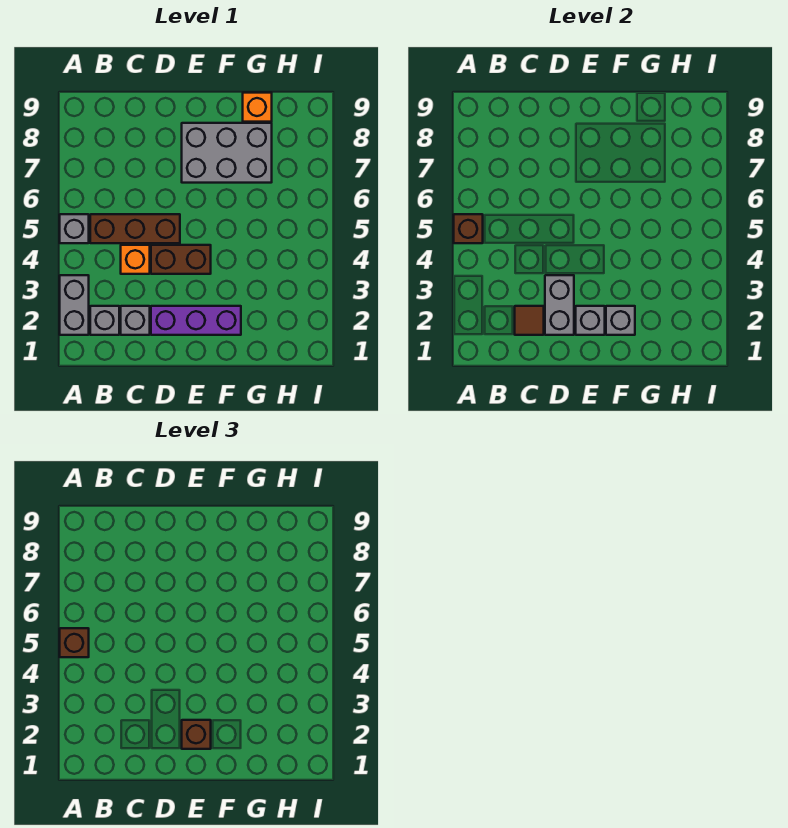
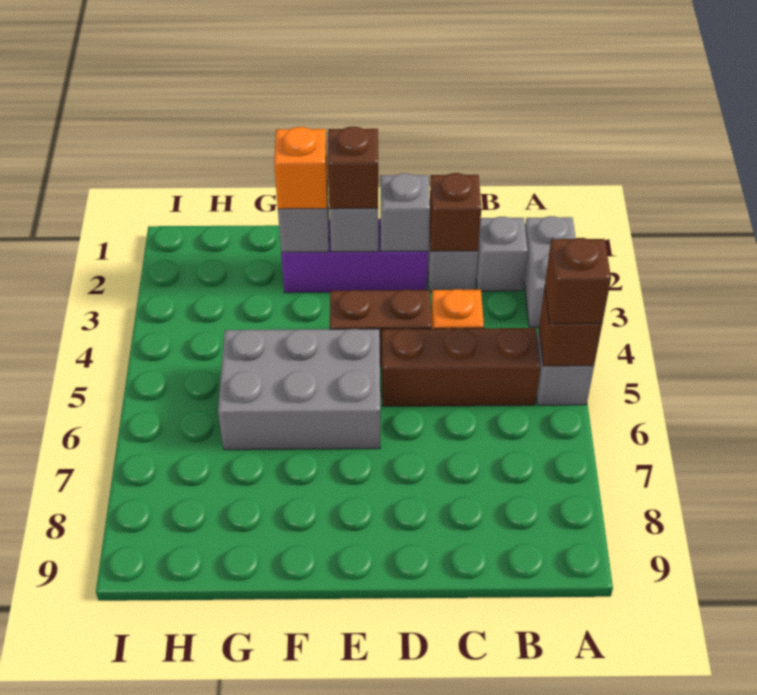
brown 1x1 tile [515,306,544,335] -> brown 1x1 brick [429,173,481,251]
grey 1x2 brick [545,275,574,335] -> grey 1x1 brick [380,173,430,252]
grey 2x3 brick [182,123,272,183] -> grey 2x3 brick moved to [218,329,380,450]
orange 1x1 brick [243,93,272,122] -> orange 1x1 brick moved to [274,127,328,209]

